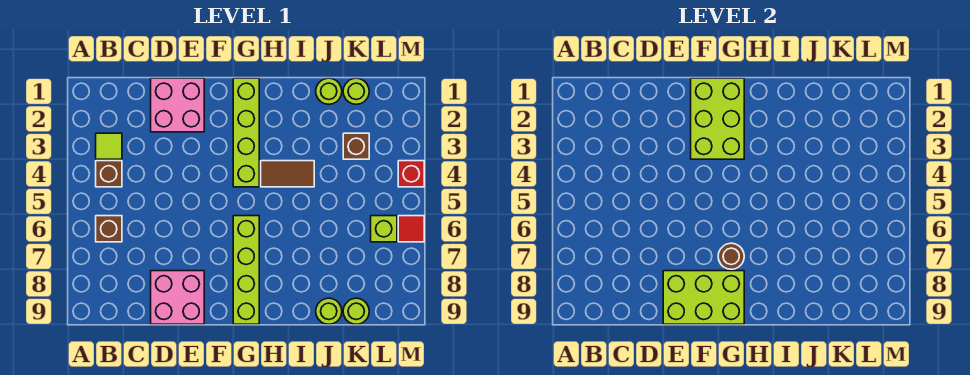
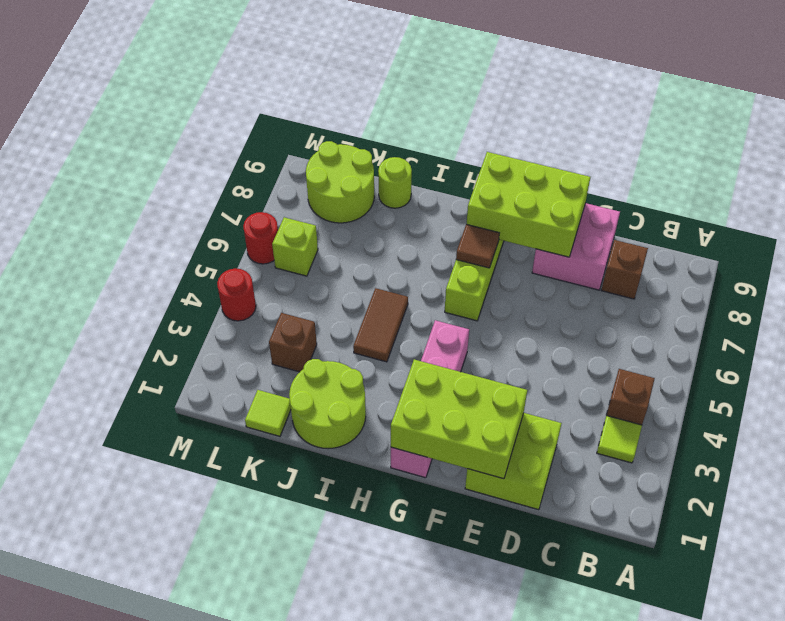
brown 1x1 brick [96,216,122,242] -> brown 1x1 brick moved to [601,240,648,299]
pink 2x2 brick [151,78,204,132] -> lime 2x2 brick [465,413,562,510]
lime 2x3 brick [691,78,744,159] -> lime 2x3 brick turned to [391,359,527,479]
lime 1x4 brick [233,78,259,187] -> pink 1x4 brick [391,320,469,478]
brown 1x1 round brick [718,243,744,269] -> brown 1x1 tile [456,224,499,268]
brown 1x2 tile [261,161,314,187] -> brown 1x2 tile turned to [353,288,408,362]
lime 1x1 round brick [316,78,342,104] -> lime 2x2 round brick [289,359,366,449]
lime 1x1 round brick [343,78,369,104] -> lime 1x1 tile [245,390,291,436]
lime 1x1 round brick [343,298,369,324] -> lime 2x2 round brick [306,141,374,223]
red 1x1 brick [398,161,424,187] -> red 1x1 round brick [217,268,256,321]
red 1x1 tile [398,216,424,242] -> red 1x1 round brick [243,212,278,264]

